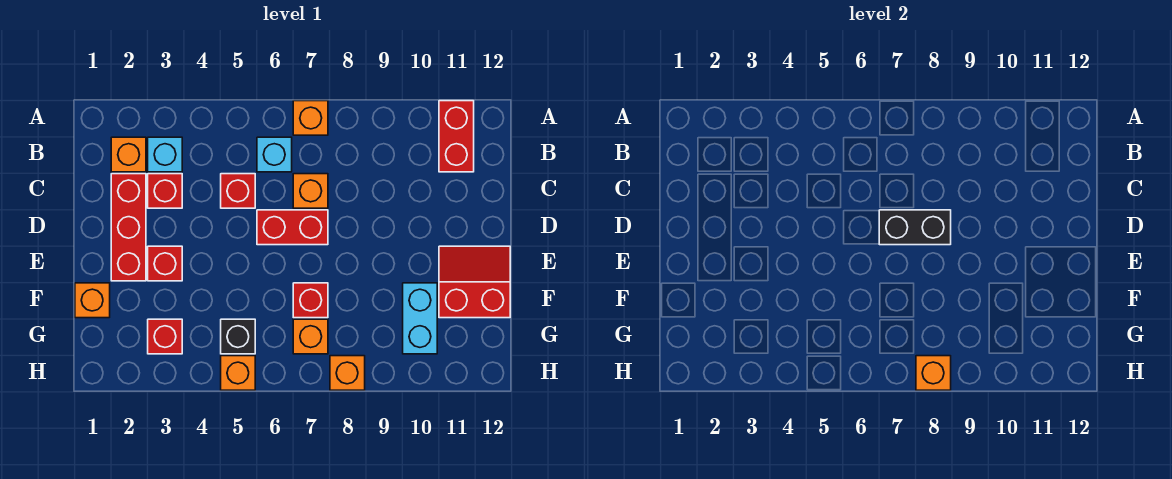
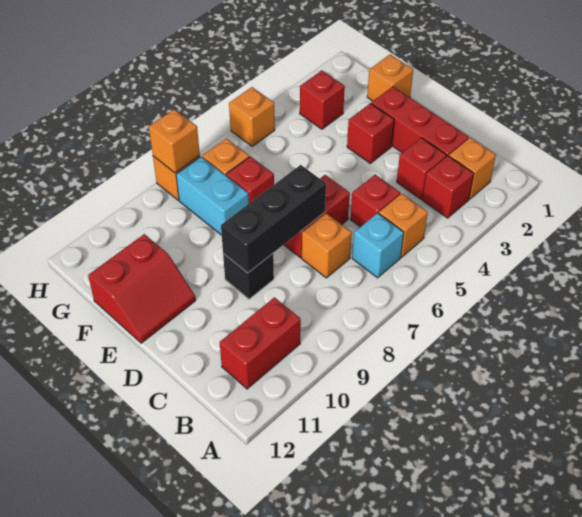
orange 1x1 brick [293,101,328,135] -> orange 1x1 brick moved to [379,194,428,257]
red 1x2 brick [439,101,474,172] -> red 1x2 brick turned to [220,297,301,389]
cyan 1x1 brick [148,137,182,172] -> red 1x1 brick [423,156,474,218]
black 1x2 brick [879,210,951,245] -> black 1x3 brick [221,165,326,273]
cyan 1x2 brick [403,283,437,354] -> cyan 1x2 brick moved to [176,157,249,235]
black 1x1 brick [221,319,255,354] -> black 1x1 brick moved to [223,254,274,299]

